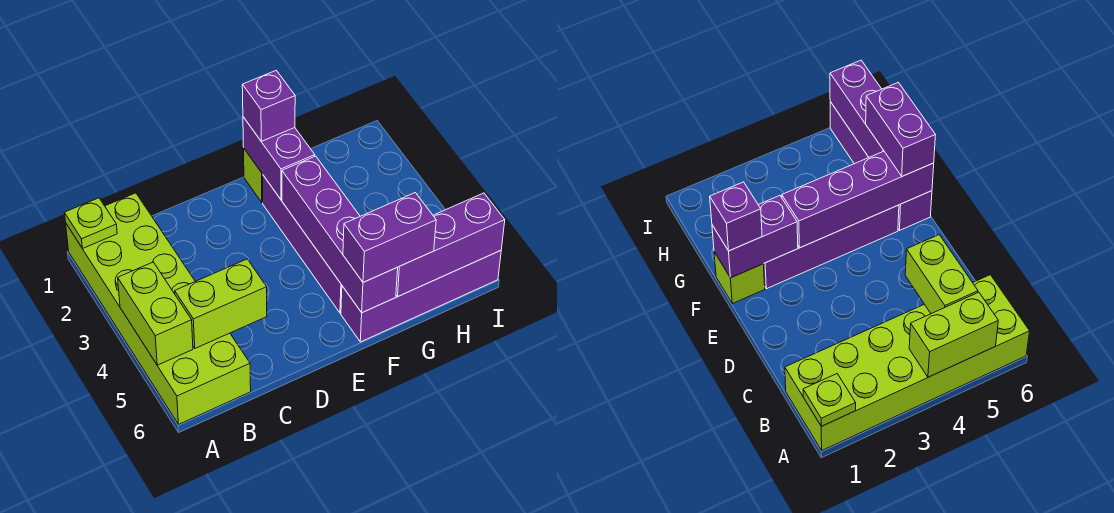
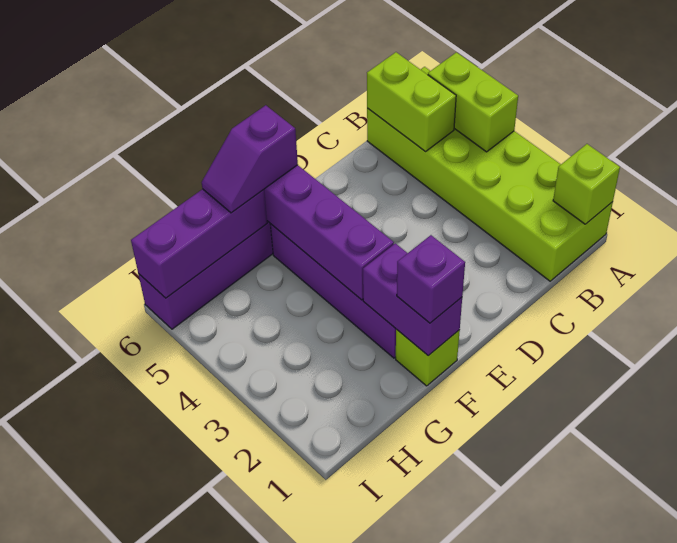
lime 1x1 plate [65,198,117,249] -> lime 1x1 brick [553,144,620,224]
lime 1x2 brick [175,259,267,348] -> lime 1x2 brick turned to [367,52,456,152]
purple 1x2 brick [343,193,436,282] -> purple 1x2 slope [202,105,298,213]

